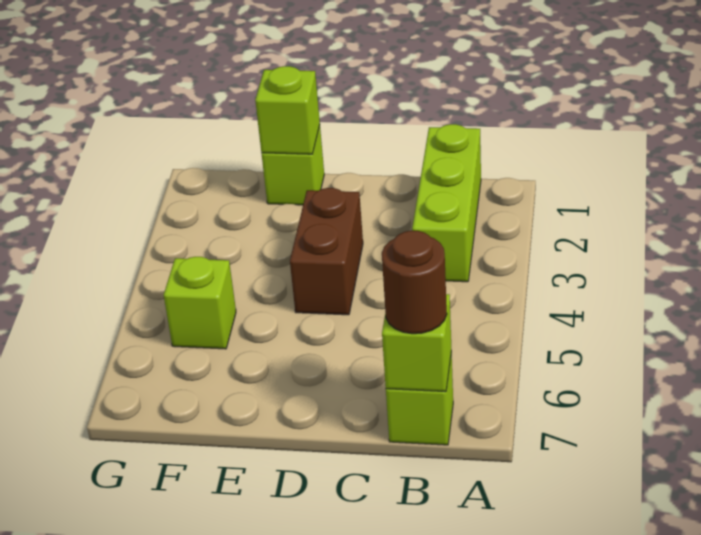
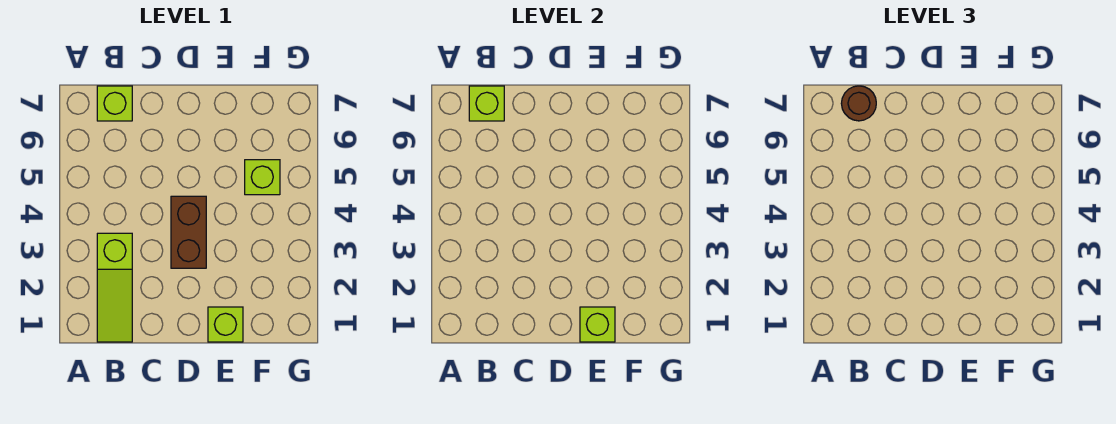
lime 1x3 brick [412,124,481,282] -> lime 1x3 slope [97,233,132,342]

